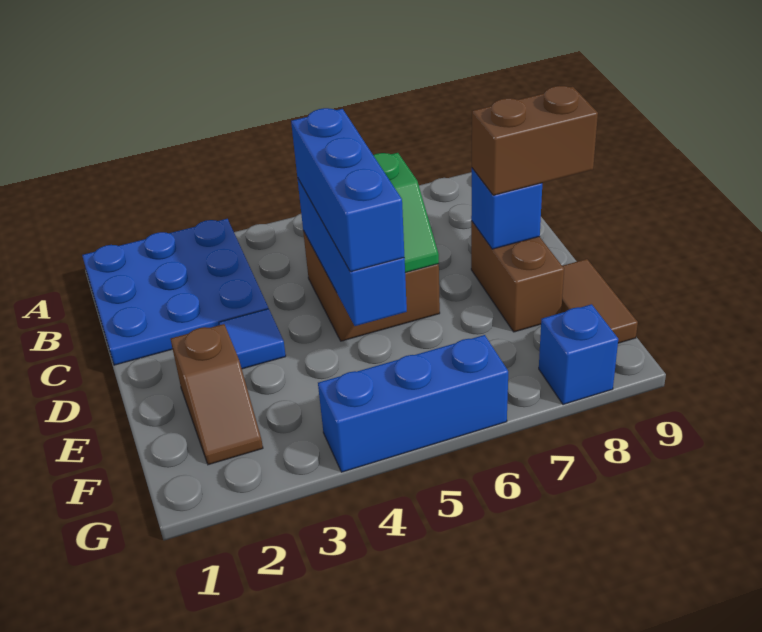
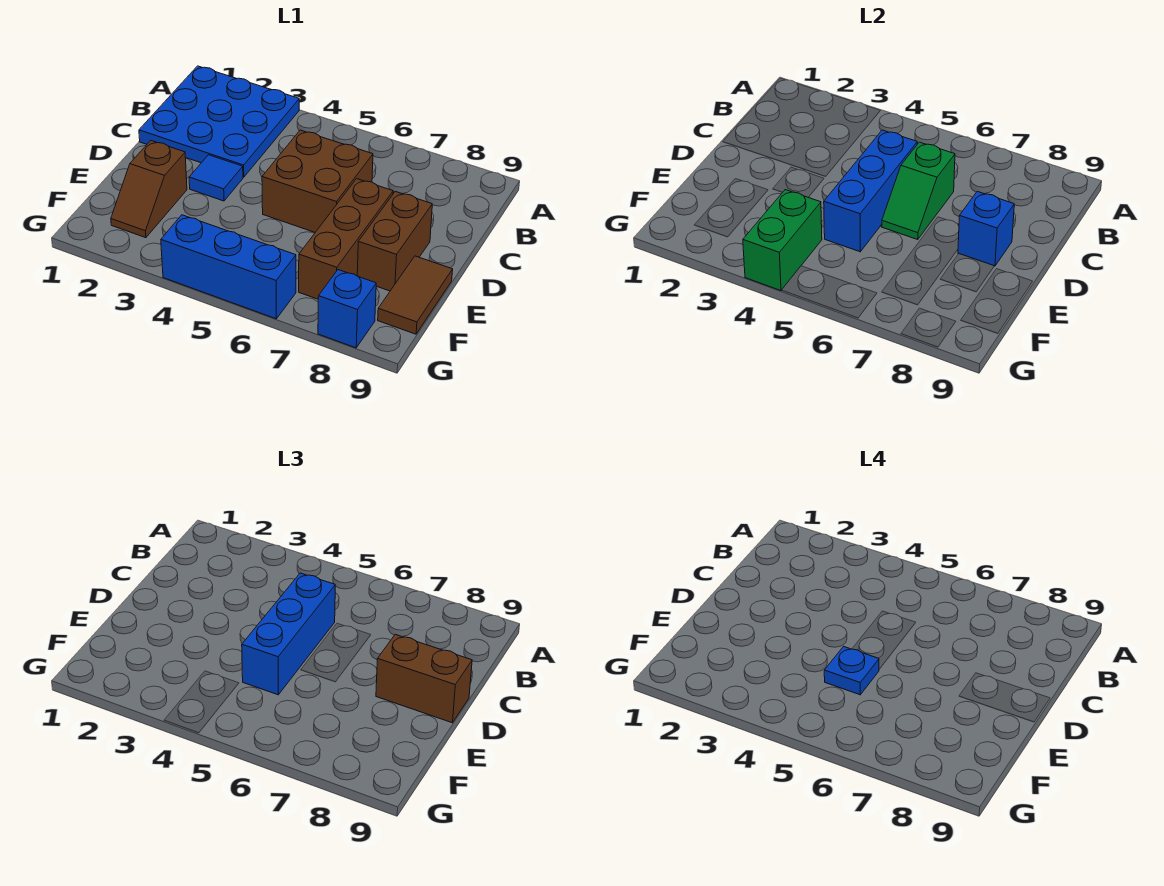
none -> brown 1x3 brick [299,179,393,299]
none -> blue 1x1 plate [824,646,879,695]
none -> green 1x2 brick [743,190,822,291]

